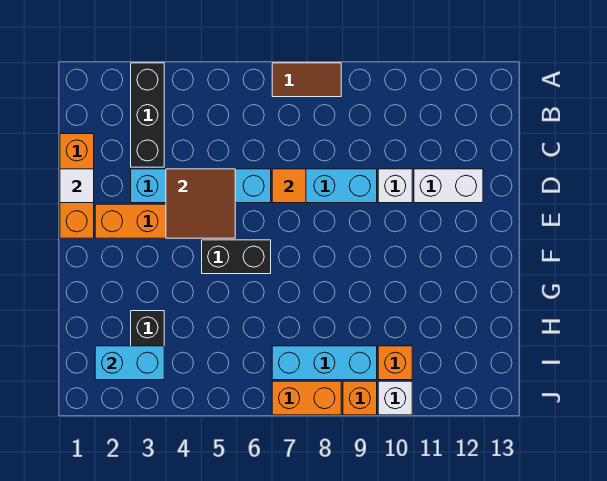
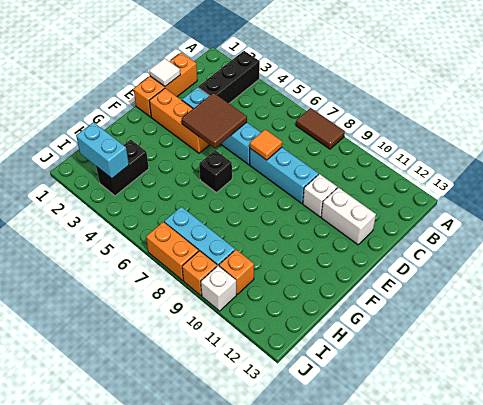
black 1x2 brick [202,240,271,274] -> black 1x1 brick [199,150,232,193]

